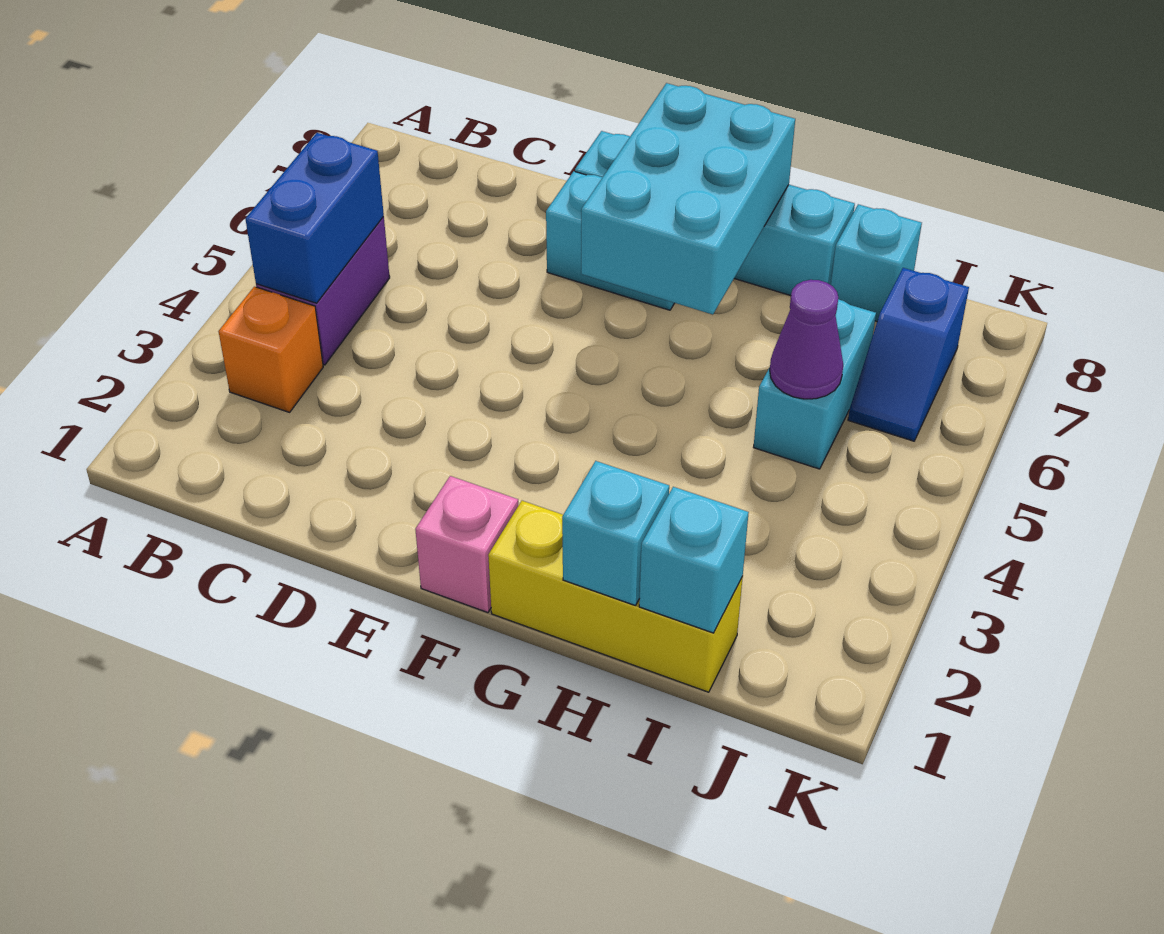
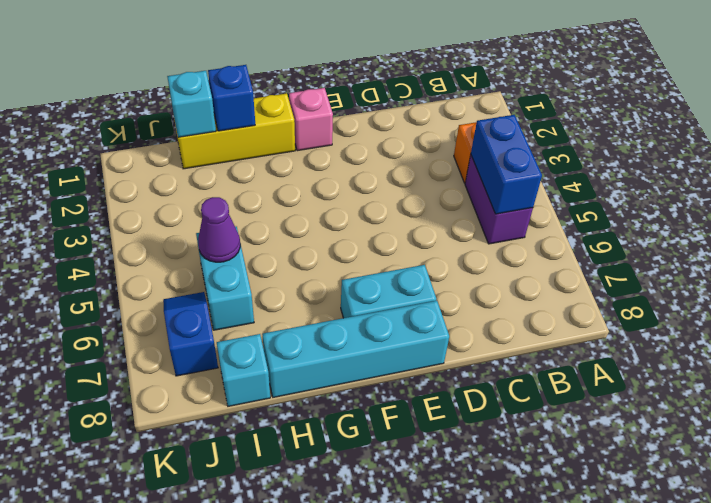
cyan 2x3 brick [581,83,795,315] -> none
cyan 1x1 brick [562,461,669,606] -> blue 1x1 brick [208,65,255,131]

